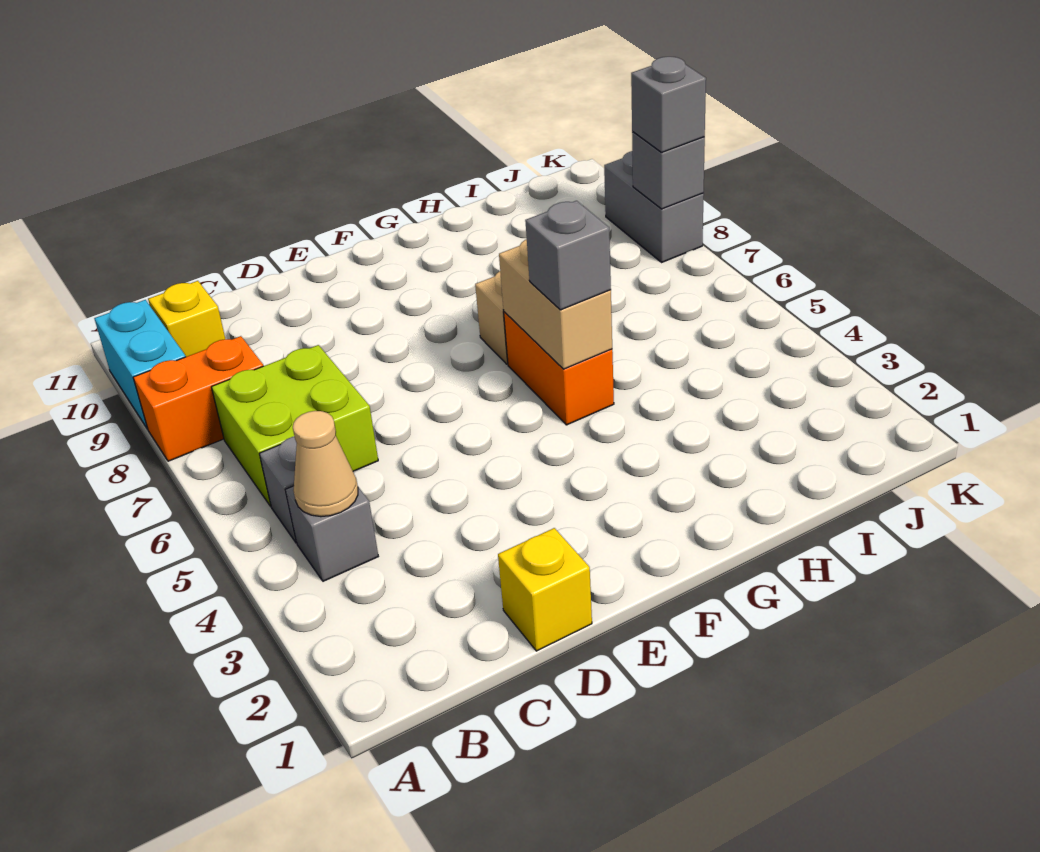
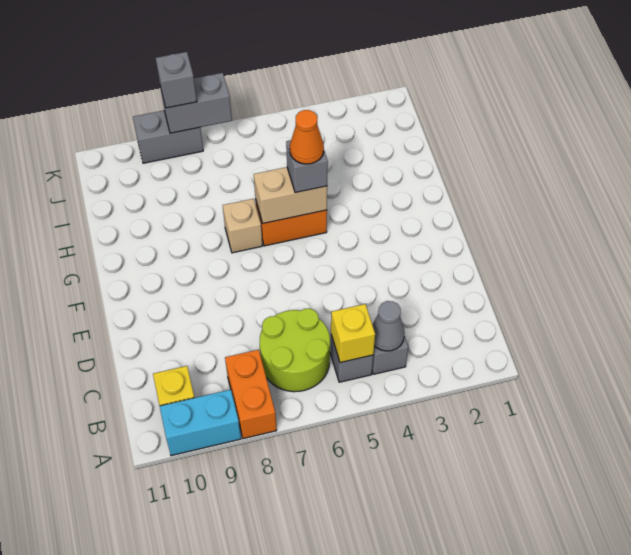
tan 1x1 cone [293,411,358,517] -> grey 1x1 cone [372,301,405,351]
lime 2x2 brick [211,345,378,506] -> lime 2x2 round brick [260,309,330,392]
yellow 1x1 brick [498,528,592,651] -> yellow 1x1 brick moved to [331,304,375,363]
none -> orange 1x1 cone [290,110,324,164]
grey 1x1 brick [632,132,705,209] -> grey 1x2 brick [161,73,232,133]

